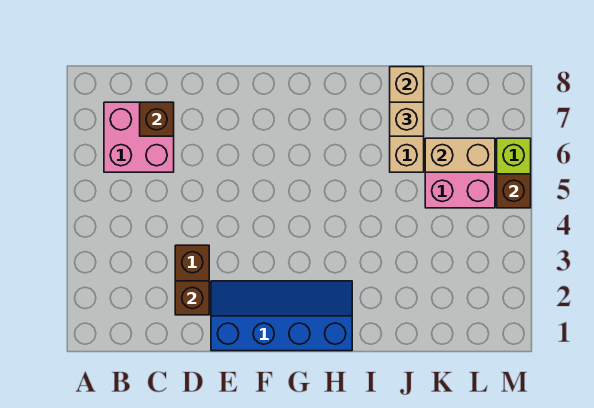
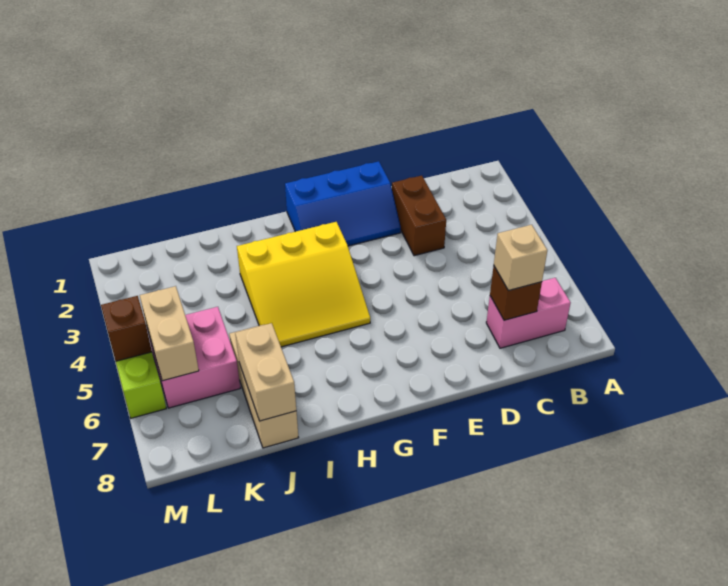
pink 2x2 brick [104,102,174,172] -> pink 1x2 brick [486,278,571,348]
brown 1x1 brick [175,281,209,315] -> none
blue 2x4 slope [211,281,352,351] -> blue 2x3 slope [285,161,401,246]
none -> yellow 3x3 slope [237,222,370,347]
tan 1x1 brick [390,102,424,136] -> tan 1x1 brick moved to [494,225,547,291]
tan 1x2 brick [425,138,495,172] -> tan 1x2 brick turned to [140,286,199,381]

